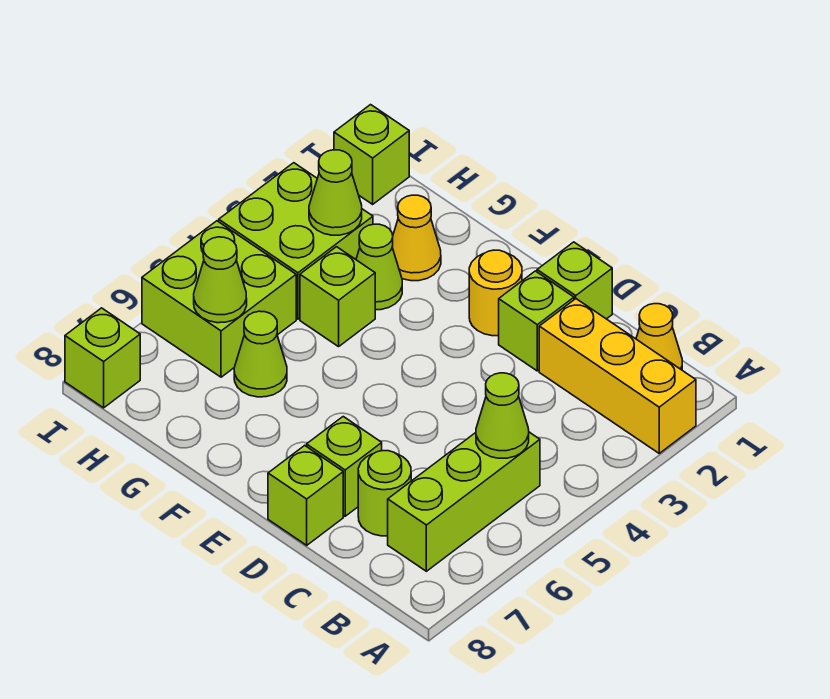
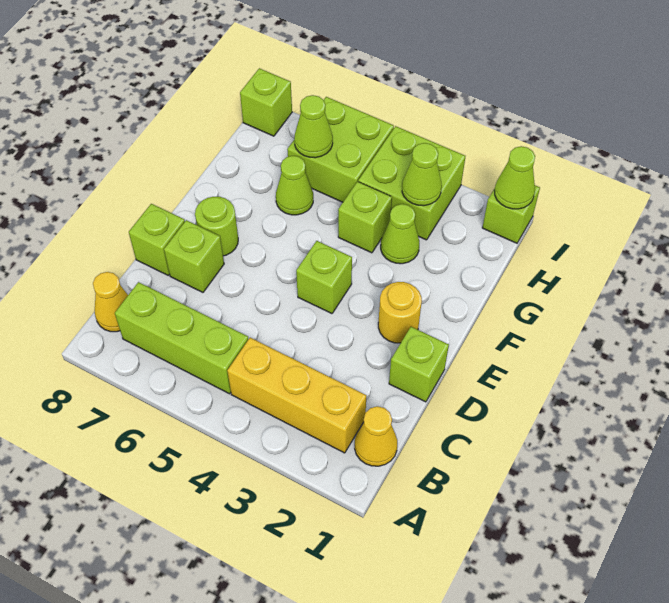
yellow 1x3 brick [539,299,696,453] -> yellow 1x3 brick turned to [227,338,366,453]
lime 1x1 cone [476,373,529,458] -> lime 1x1 cone moved to [495,146,535,209]
lime 1x1 round brick [358,451,411,536] -> lime 1x1 round brick moved to [195,197,238,256]
lime 1x1 brick [499,271,574,371] -> lime 1x1 brick moved to [296,241,352,314]
yellow 1x1 cone [392,195,441,281] -> yellow 1x1 cone moved to [93,272,128,332]

